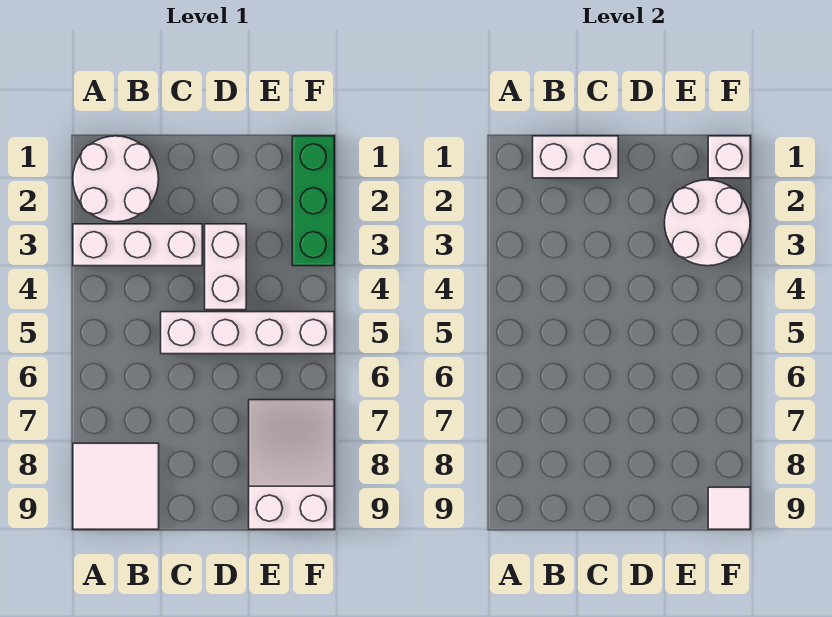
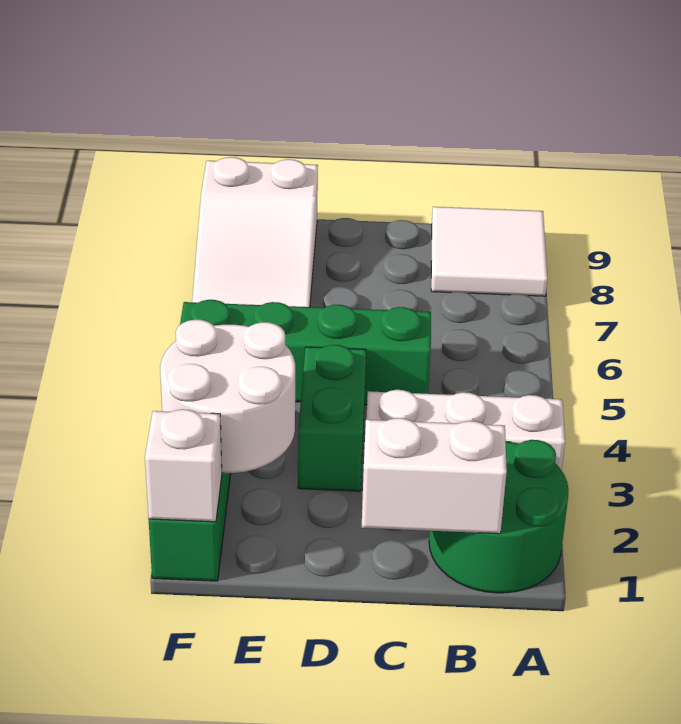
white 2x2 round brick [73,136,159,222] -> green 2x2 round brick [429,440,569,593]
white 1x4 brick [161,312,334,354] -> green 1x4 brick [180,300,431,405]
white 1x2 brick [205,224,246,310] -> green 1x2 brick [298,345,366,491]
white 1x1 tile [708,487,750,529] -> none

